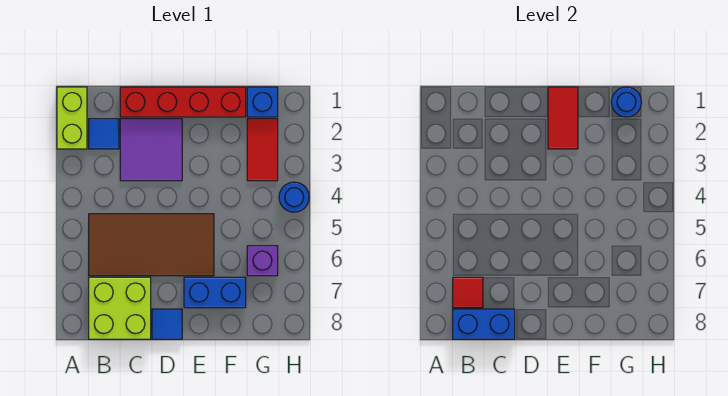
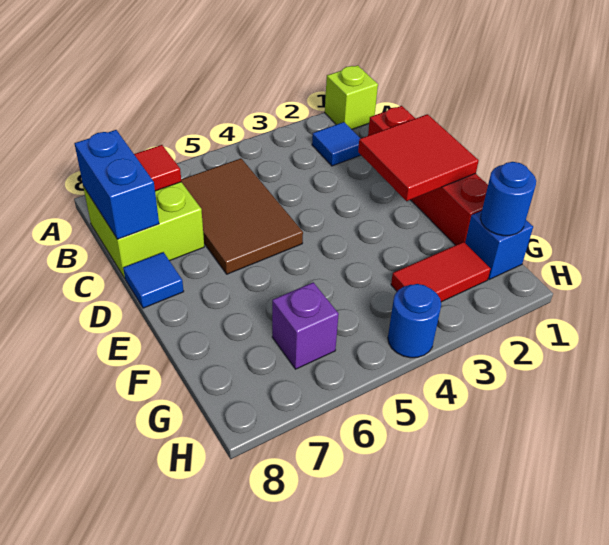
lime 1x2 brick [57,87,87,149] -> lime 1x1 brick [325,65,378,129]
brown 2x4 tile [89,214,214,276] -> brown 2x3 tile [181,158,303,274]
purple 2x2 tile [120,119,182,181] -> none
red 1x2 tile [548,87,578,149] -> red 2x2 tile [358,114,479,201]
blue 1x2 brick [184,277,246,308] -> none

